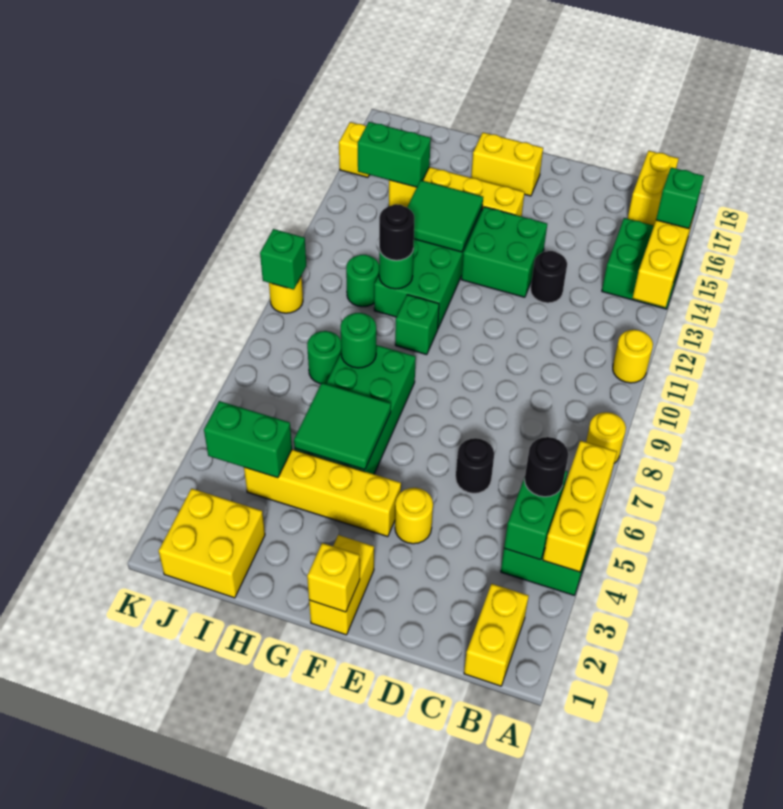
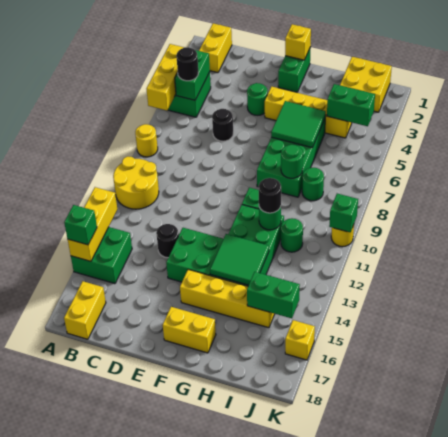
yellow 1x1 round brick [613,330,653,383] -> yellow 2x2 round brick [113,156,159,209]
yellow 1x1 round brick [395,488,433,544] -> green 1x1 round brick [247,83,268,115]
yellow 1x2 brick [309,535,374,635] -> green 1x2 brick [278,47,311,92]

